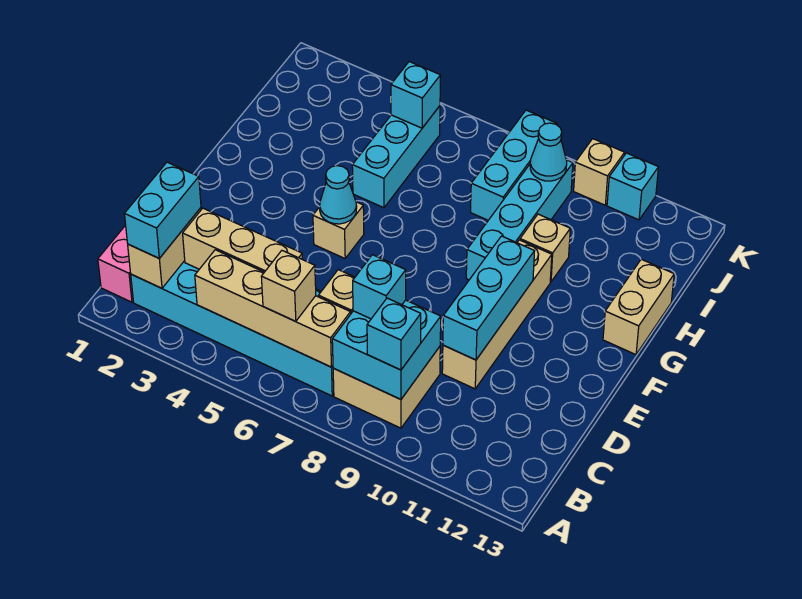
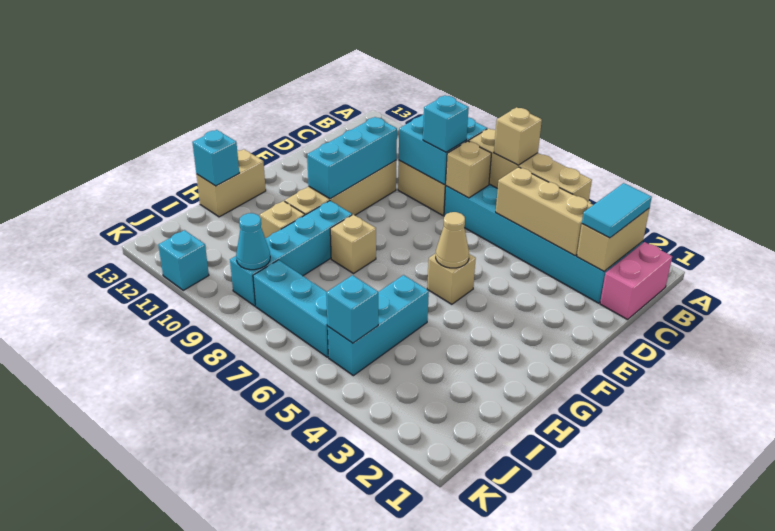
cyan 1x2 brick [125,162,201,258] -> cyan 1x2 tile [582,183,652,238]
cyan 1x1 brick [367,298,421,370] -> cyan 1x1 brick moved to [192,130,239,186]
cyan 1x1 cone [320,166,357,224] -> tan 1x1 cone [436,212,469,268]
cyan 1x3 brick [471,110,557,220] -> cyan 1x3 brick turned to [253,260,329,357]
tan 1x1 brick [574,139,625,205] -> tan 1x1 brick moved to [330,215,376,273]

